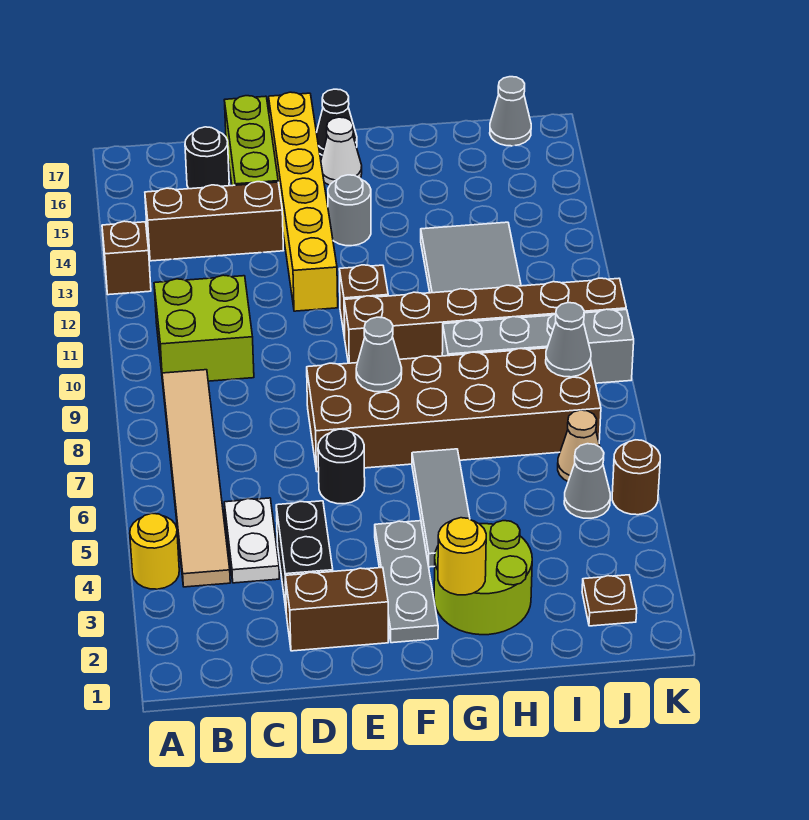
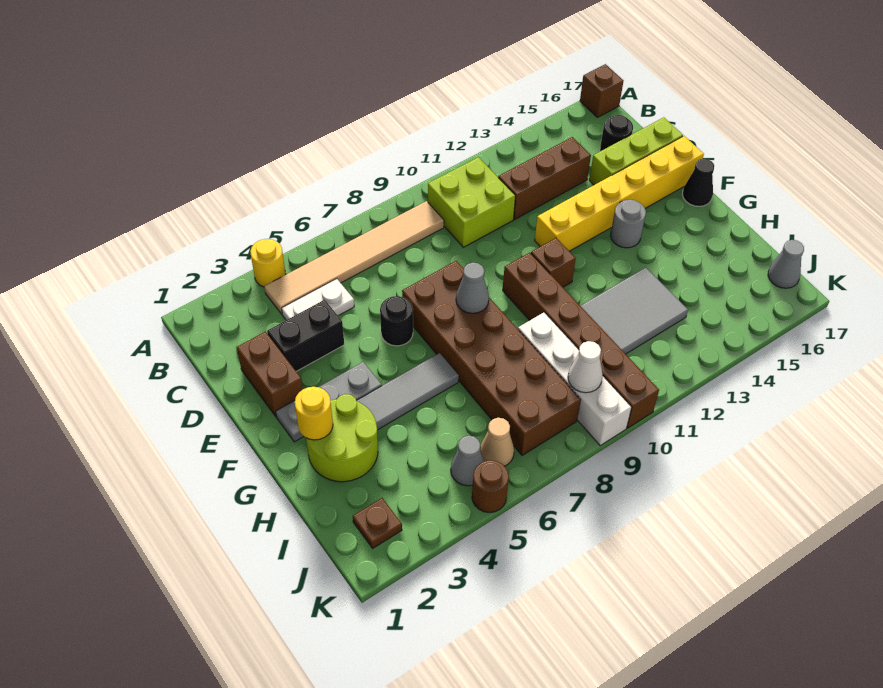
brown 1x1 brick [102,221,151,295] -> brown 1x1 brick moved to [580,64,623,117]
brown 1x3 brick [145,182,283,261] -> brown 1x3 brick turned to [498,137,591,219]
white 1x1 cone [321,117,362,185] -> white 1x1 cone moved to [568,341,603,393]
grey 1x4 brick [442,309,634,383] -> white 1x4 brick [518,312,632,446]
grey 1x1 cone [546,303,591,377] -> none

